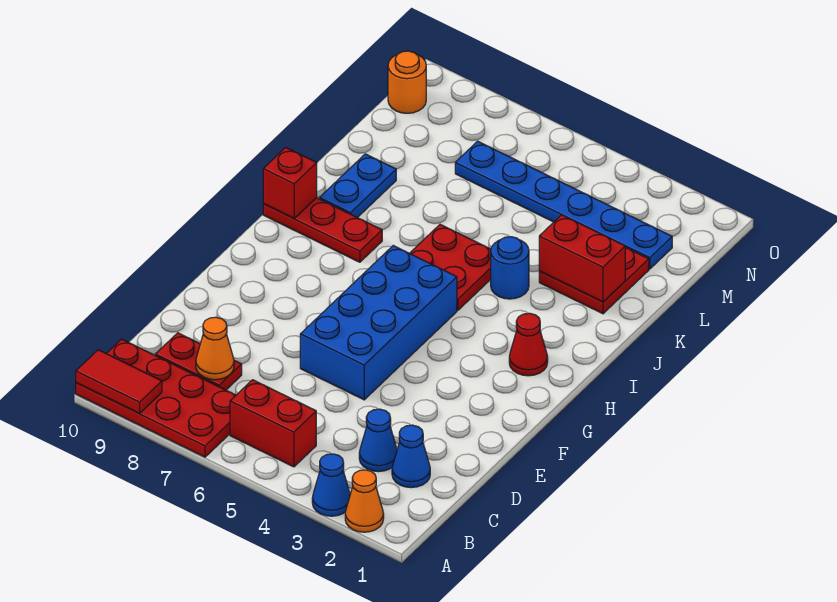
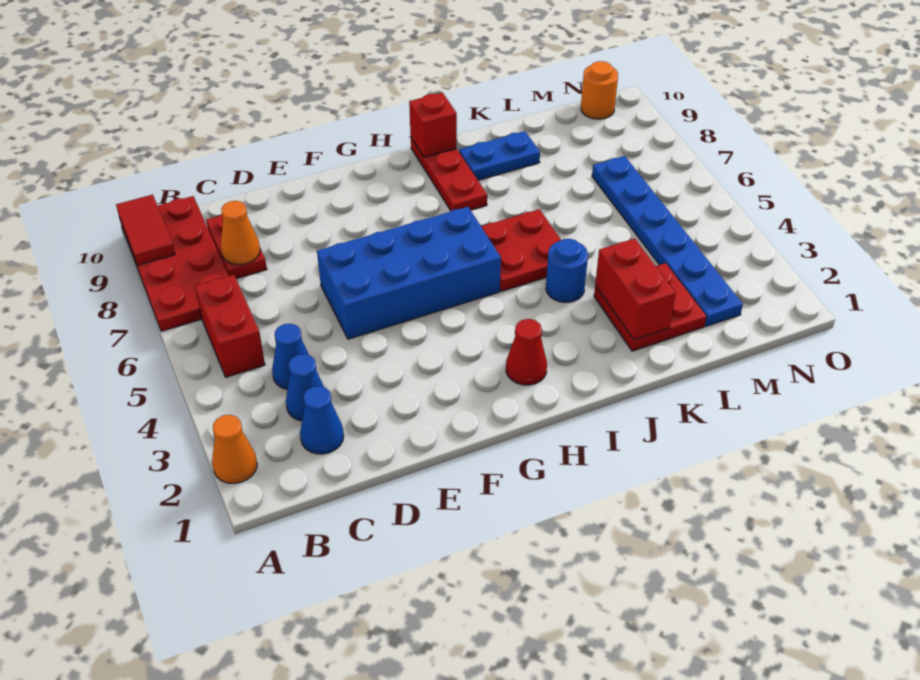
blue 1x1 cone [312,454,350,516] -> blue 1x1 cone moved to [272,324,309,390]

